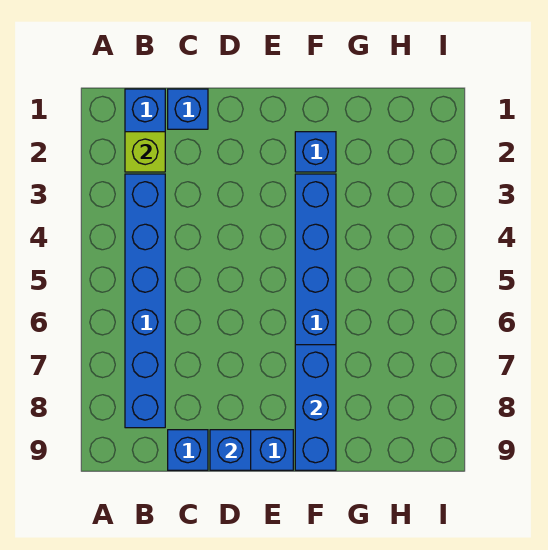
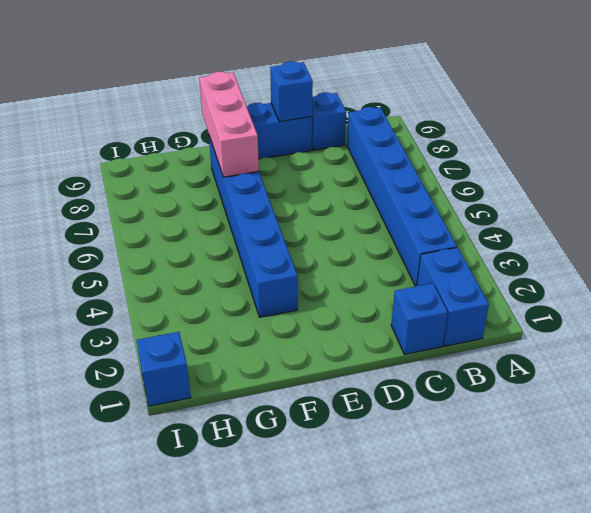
lime 1x1 brick [125,132,165,172] -> none
blue 1x1 brick [295,132,336,172] -> blue 1x1 brick moved to [137,332,191,406]
blue 1x3 brick [295,345,336,470] -> pink 1x3 brick [199,72,259,177]

